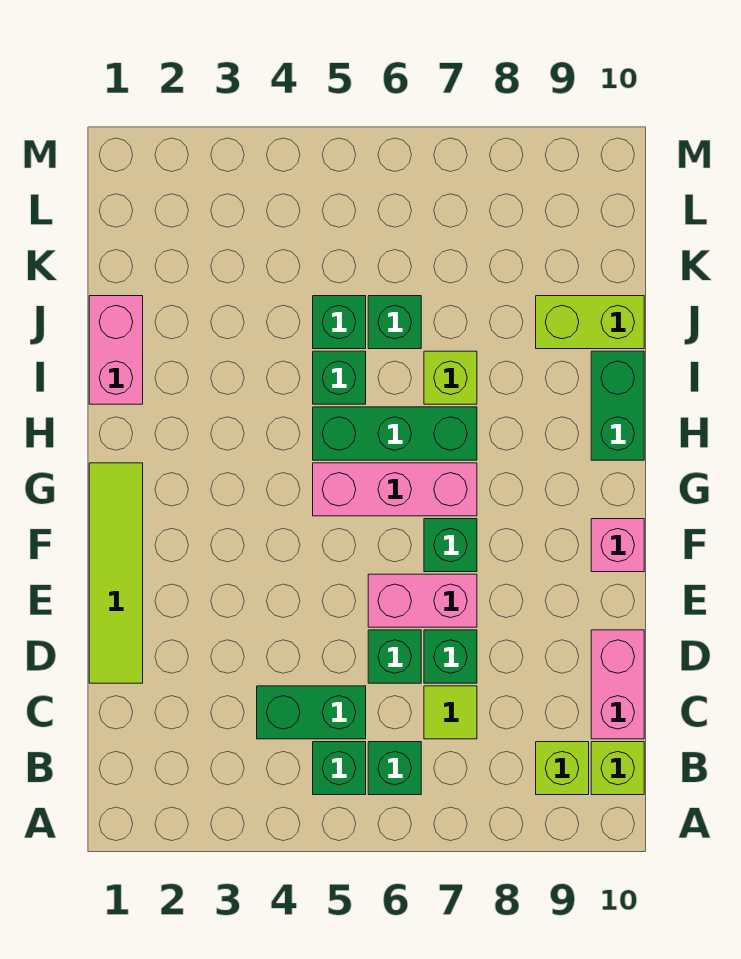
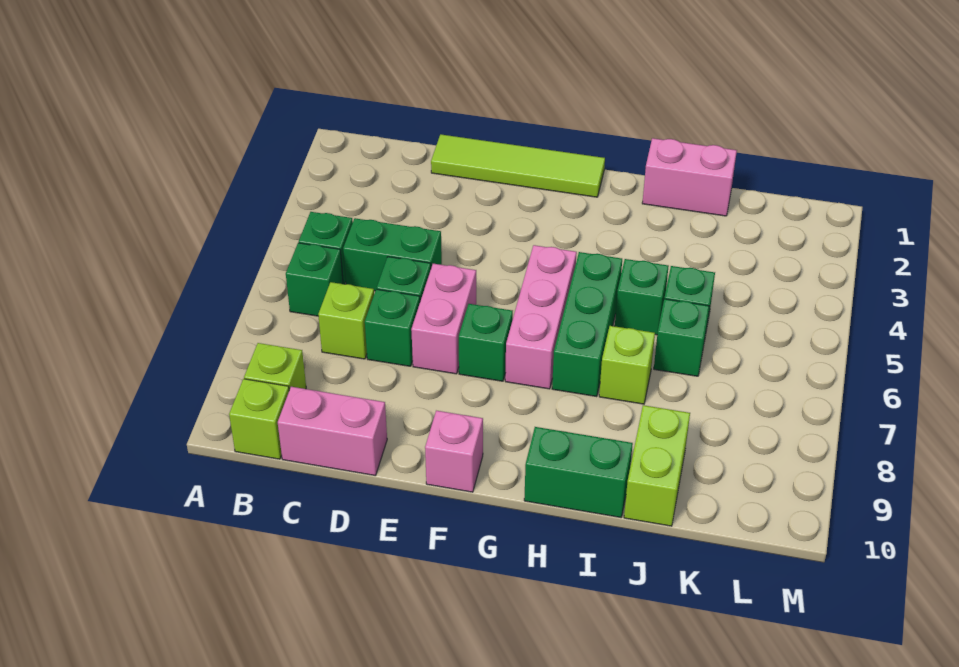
green 1x2 brick [257,686,366,739] -> green 1x2 brick turned to [343,218,442,291]
lime 1x1 tile [424,686,477,739] -> lime 1x1 brick [318,282,374,359]

